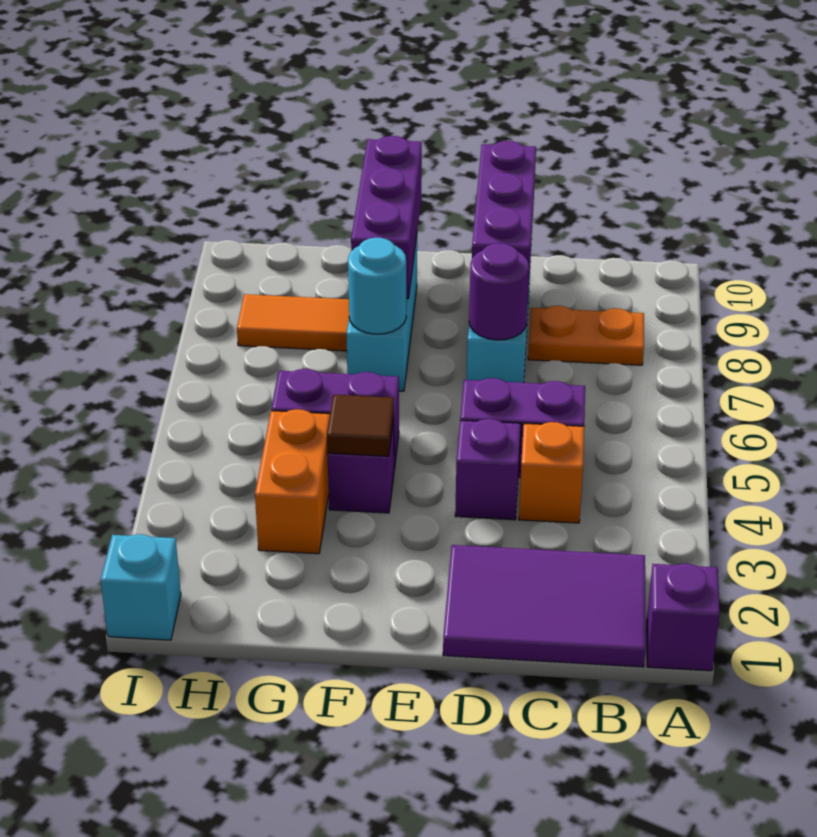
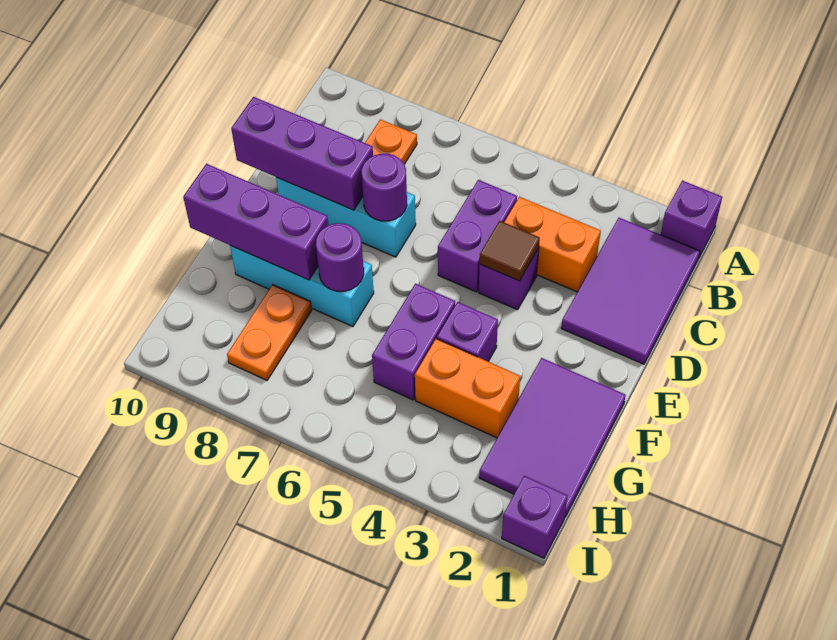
orange 1x1 brick [519,422,584,523] -> orange 1x2 brick [504,197,601,292]
none -> purple 2x3 tile [479,358,626,517]
brown 1x1 tile [327,395,394,456] -> brown 1x1 tile moved to [479,221,540,281]
cyan 1x1 round brick [348,238,406,334] -> purple 1x1 round brick [316,223,364,291]
orange 1x2 tile [237,294,349,351] -> orange 1x2 plate [227,285,312,380]
cyan 1x1 brick [101,534,181,640] -> purple 1x1 brick [502,476,568,558]

